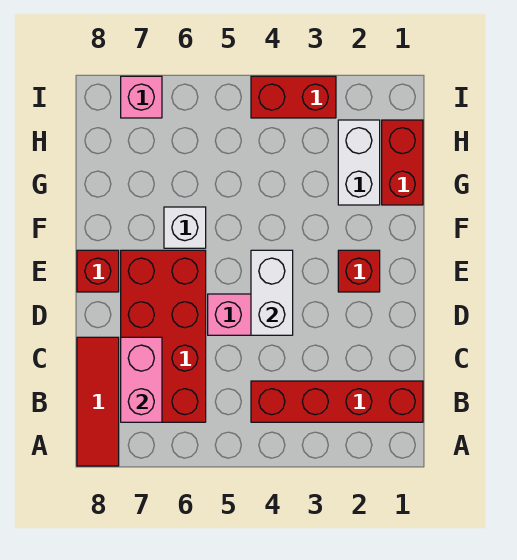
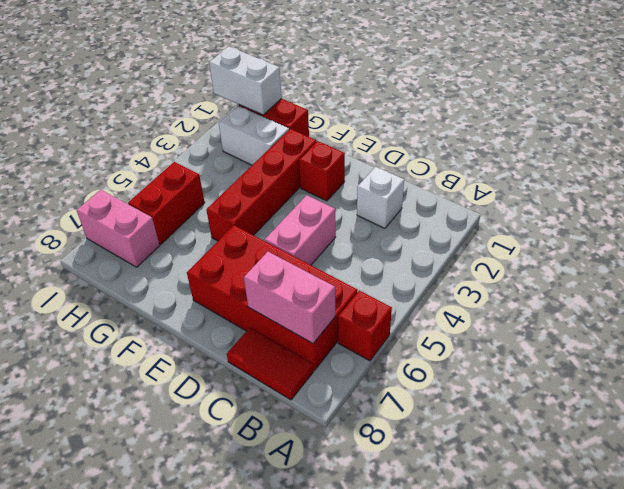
red 1x3 tile [77,337,119,466] -> red 1x2 tile [227,328,313,400]
red 1x4 brick [251,381,423,422] -> red 1x4 brick moved to [206,129,316,241]
white 1x2 brick [251,250,293,335] -> white 1x2 brick moved to [209,46,282,115]
red 1x1 brick [77,250,119,292] -> red 1x1 brick moved to [338,291,392,361]
white 1x1 brick [164,207,206,248] -> white 1x1 brick moved to [357,167,404,228]
red 1x2 brick [251,76,336,118] -> red 1x2 brick moved to [128,162,205,244]
pink 1x1 brick [121,76,162,118] -> pink 1x2 brick [77,190,160,267]

